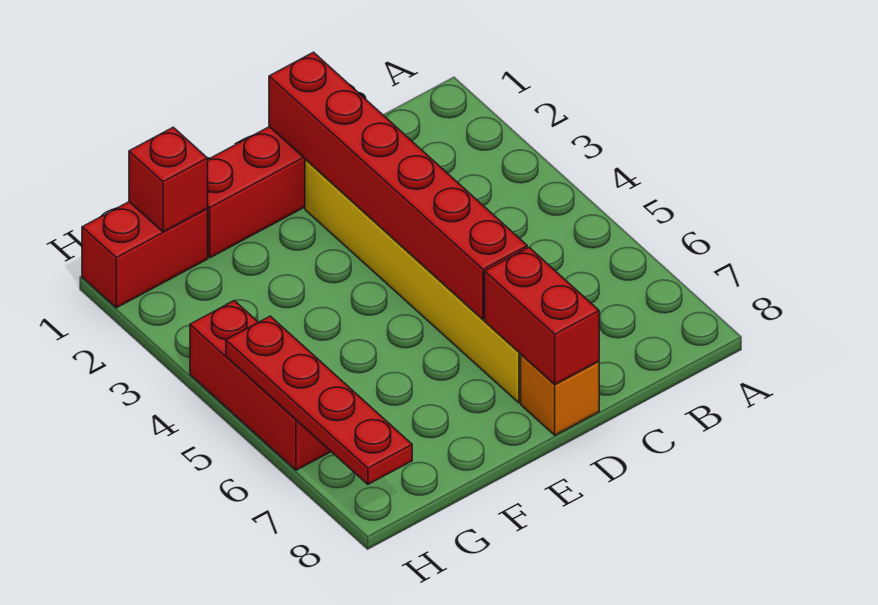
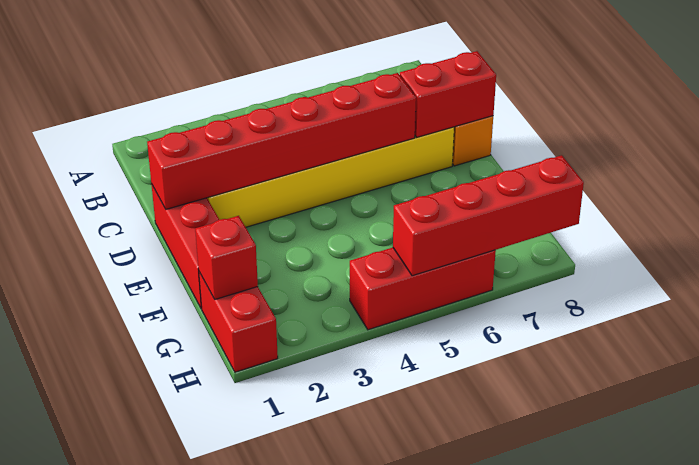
red 1x4 plate [226,316,412,484] -> red 1x4 brick [393,155,584,276]

